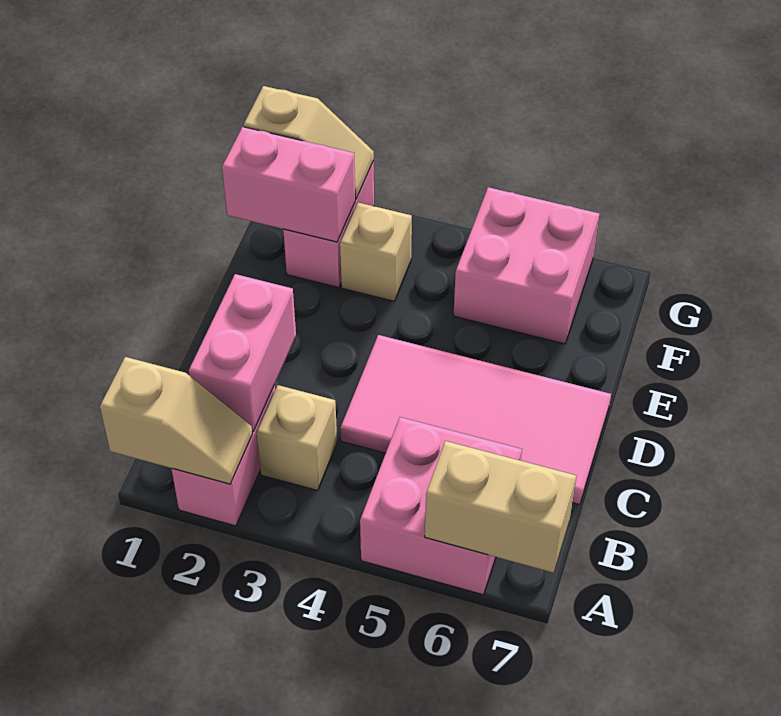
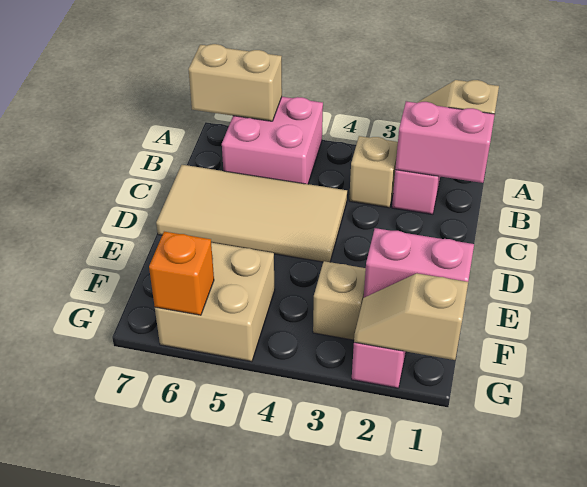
pink 1x2 brick [189,274,296,431] -> pink 1x2 brick turned to [395,101,495,183]
pink 2x4 tile [340,335,611,505] -> tan 2x4 tile [156,165,347,262]
pink 2x2 brick [454,187,599,344] -> tan 2x2 brick [155,243,275,362]
none -> orange 1x1 brick [149,232,214,315]

